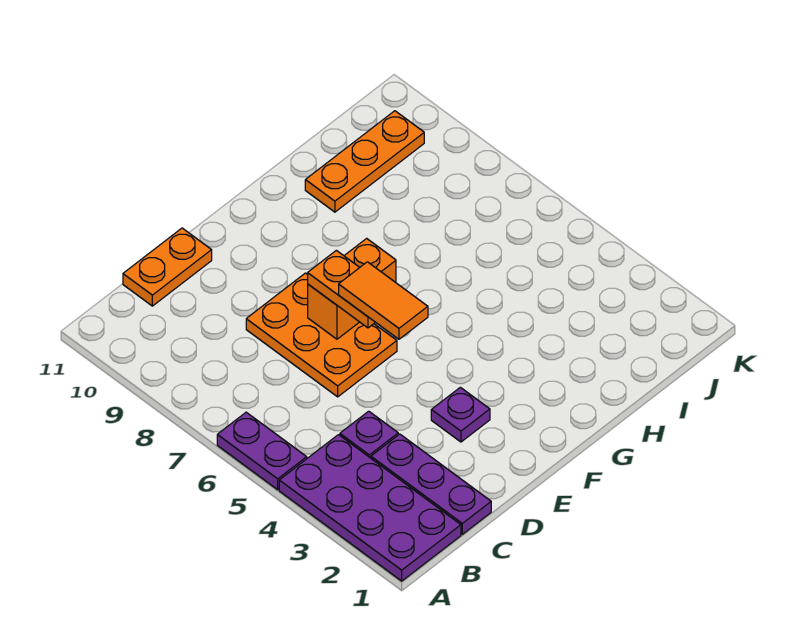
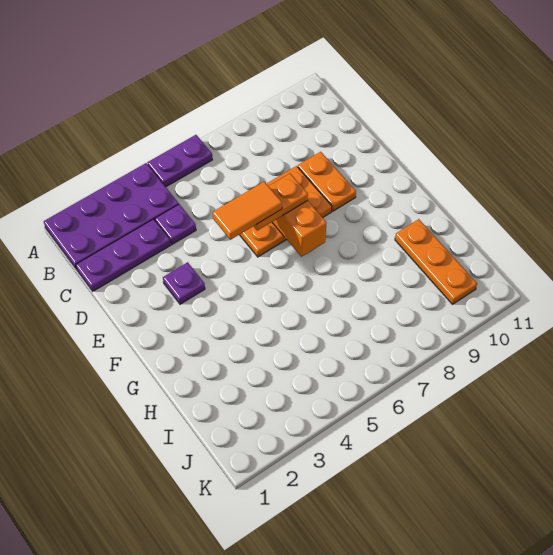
orange 1x2 plate [123,228,212,306] -> orange 1x2 plate moved to [298,152,356,212]

